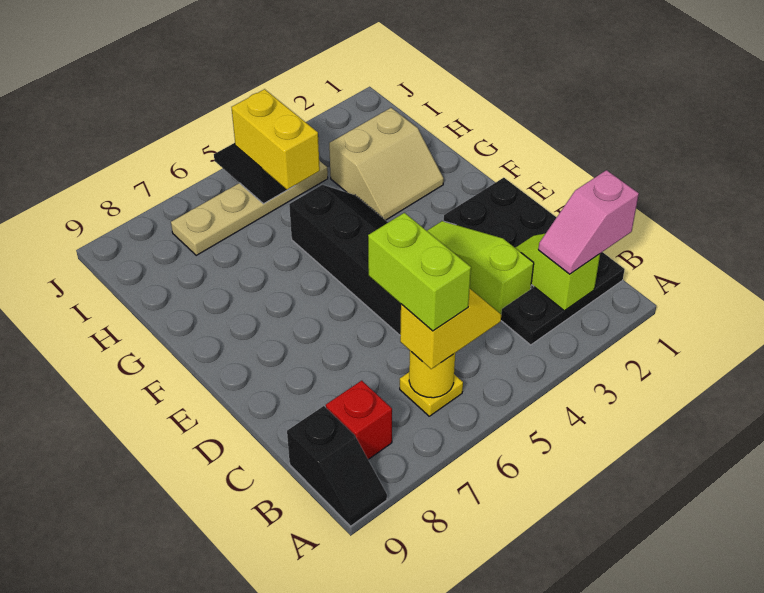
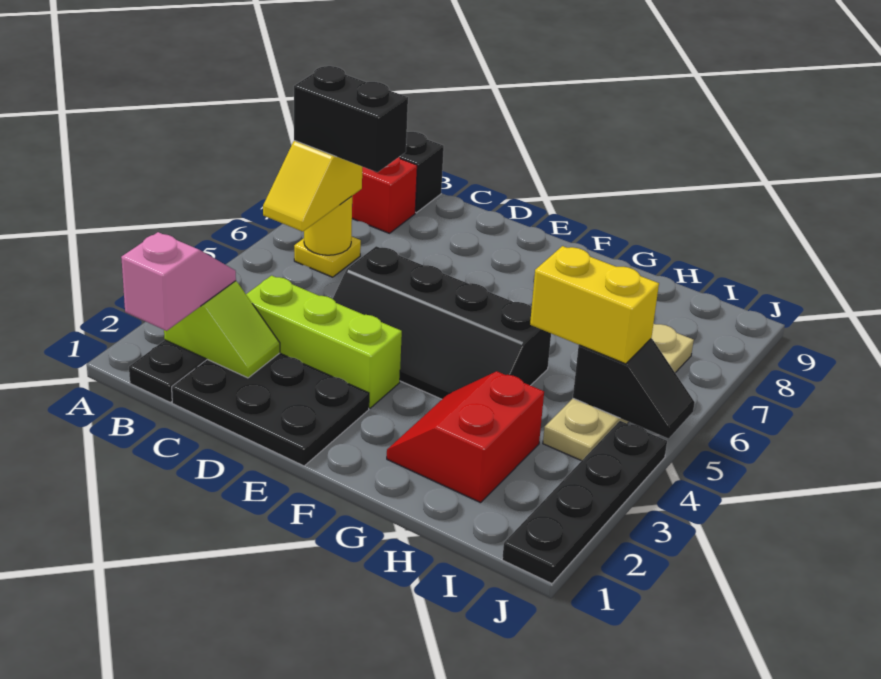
lime 1x2 brick [368,213,471,331] -> black 1x2 brick [294,66,408,172]
lime 1x3 slope [427,221,534,314] -> lime 1x3 brick [246,276,402,408]
tan 2x2 slope [329,108,444,220] -> red 2x2 slope [387,371,544,503]
none -> black 1x4 plate [502,421,667,584]

